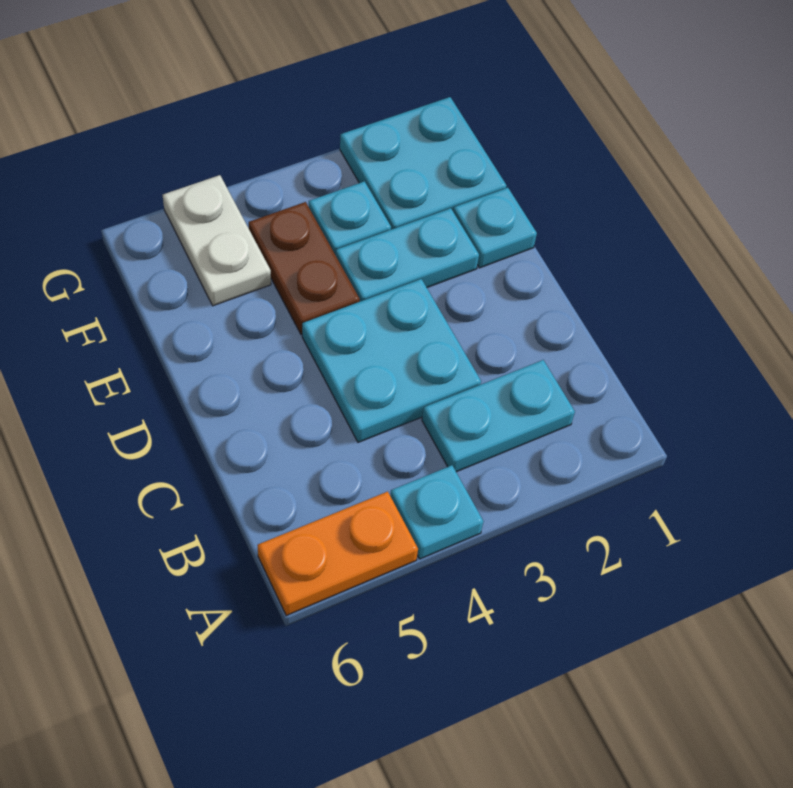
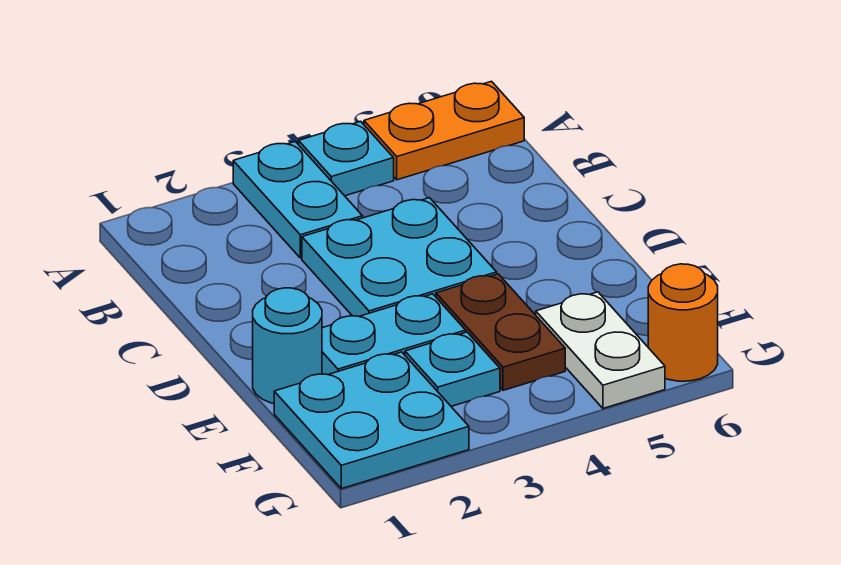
cyan 1x2 plate [422,360,575,472] -> cyan 1x2 plate turned to [233,141,363,258]
cyan 1x1 plate [453,188,537,268] -> cyan 1x1 round brick [253,288,322,404]
none -> orange 1x1 round brick [648,264,718,381]

